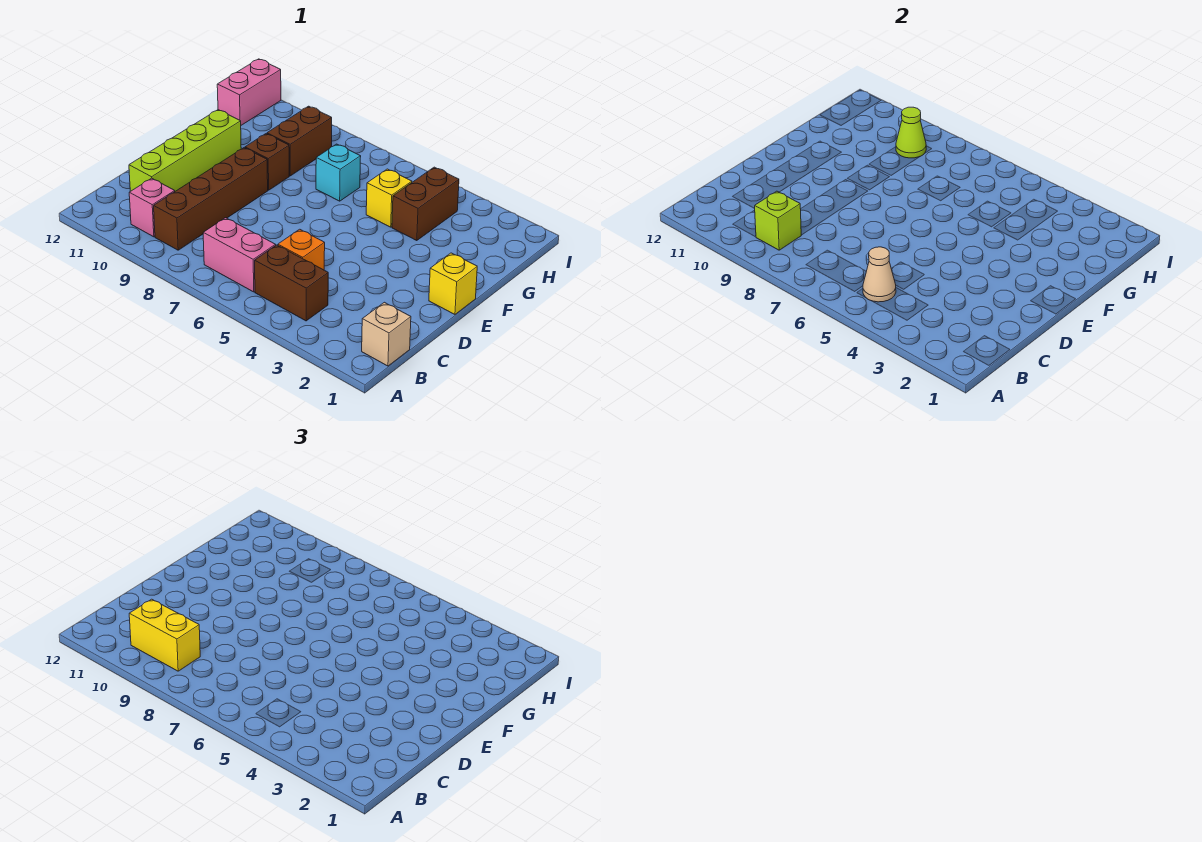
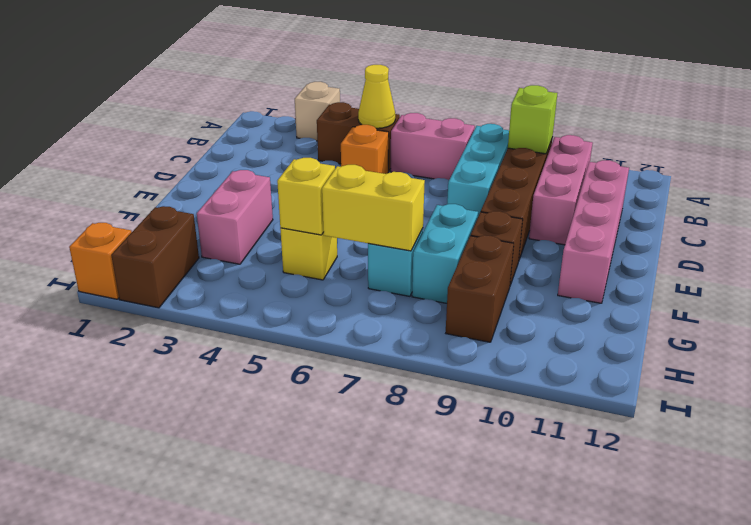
tan 1x1 brick [362,302,411,366] -> tan 1x1 brick moved to [295,82,340,141]
tan 1x1 cone [863,247,896,302] -> yellow 1x1 cone [358,65,395,128]
none -> cyan 1x3 brick [447,124,509,216]
yellow 1x2 brick [129,599,200,671] -> yellow 1x2 brick moved to [322,165,425,251]
pink 1x1 brick [129,178,175,237] -> pink 1x3 brick [529,135,593,245]
lime 1x4 brick [129,110,241,191] -> pink 1x4 brick [558,160,629,303]
yellow 1x1 brick [429,253,477,314] -> yellow 1x1 brick moved to [277,158,335,235]
none -> cyan 1x2 brick [412,204,478,303]
brown 1x2 brick [392,167,459,241] -> brown 1x2 brick moved to [111,206,199,308]
lime 1x1 cone [896,107,926,158] -> none
pink 1x2 brick [217,59,281,125] -> pink 1x2 brick moved to [197,170,273,264]
none -> orange 1x1 brick [69,223,132,299]

